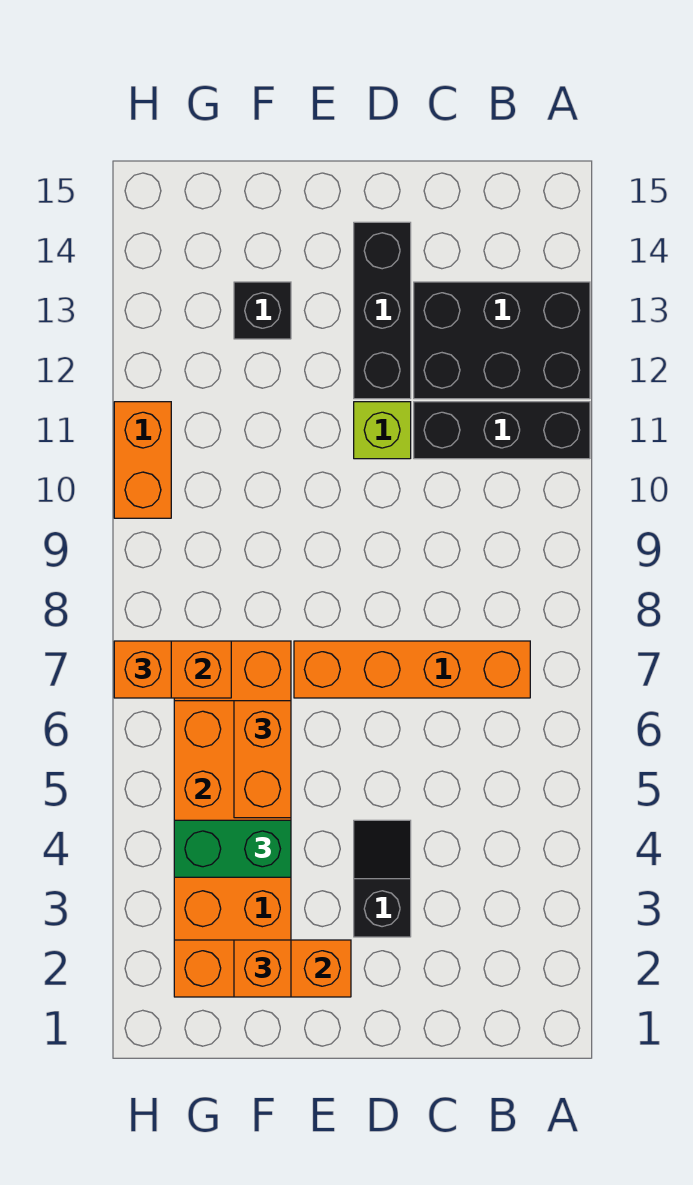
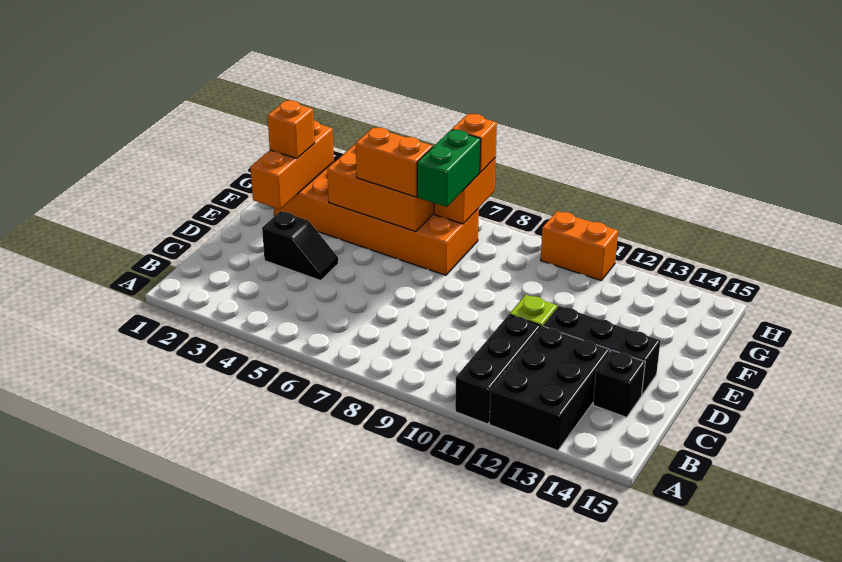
orange 1x4 brick [294,641,530,698] -> none
green 1x2 brick [174,820,291,877] -> green 1x2 brick moved to [417,130,481,207]
black 1x1 brick [234,282,291,339] -> black 1x1 brick moved to [593,350,645,417]

